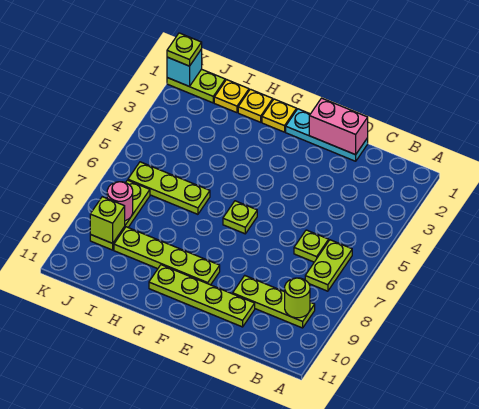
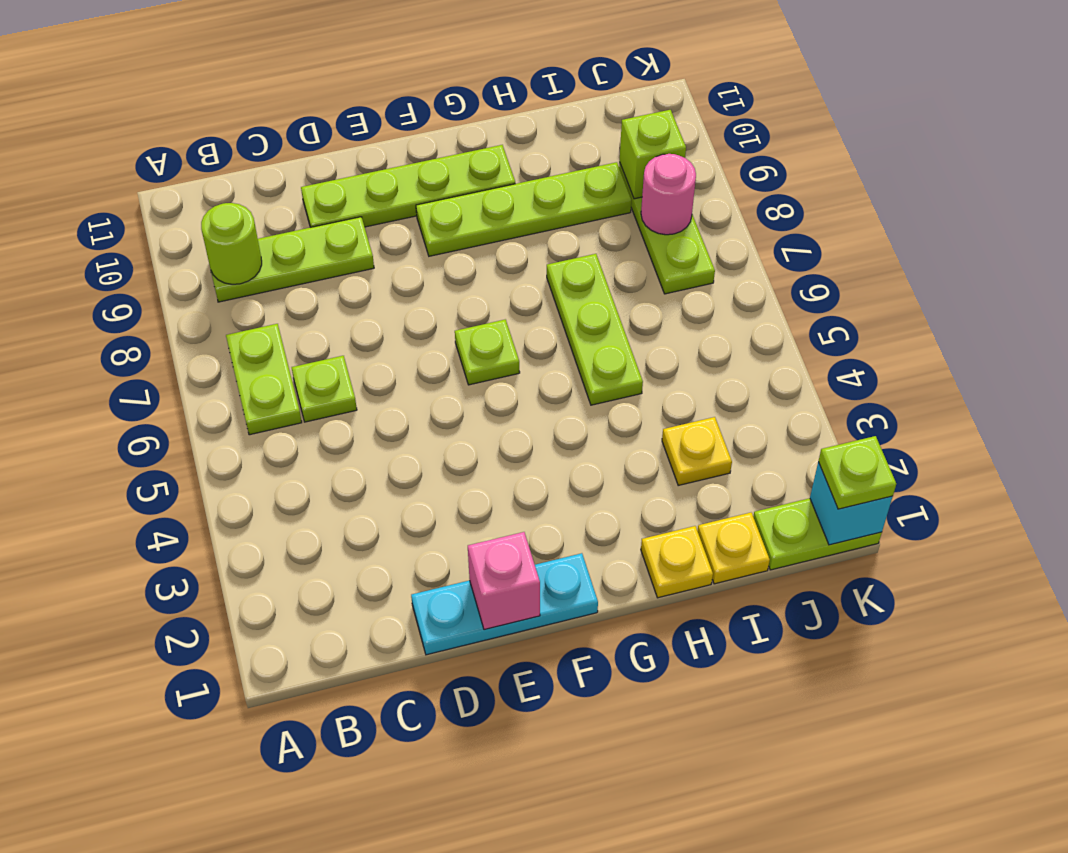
pink 1x2 brick [309,98,368,155] -> pink 1x1 brick [468,532,540,630]
yellow 1x1 plate [262,99,297,132] -> yellow 1x1 plate moved to [662,417,732,485]
lime 1x3 plate [128,162,210,214] -> lime 1x3 plate turned to [547,254,643,405]

